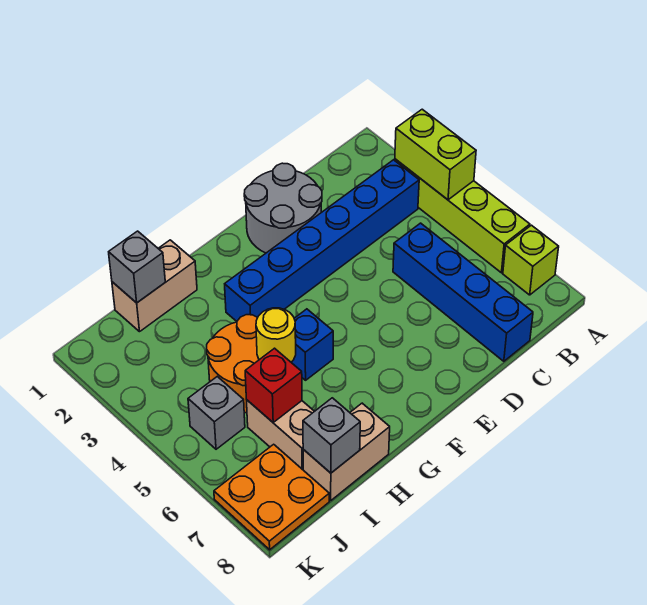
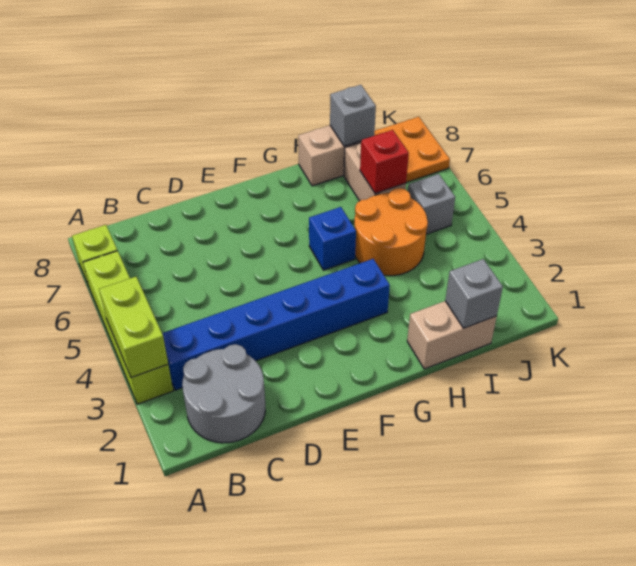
blue 1x4 brick [393,223,533,361] -> none
grey 2x2 round brick [244,163,322,253] -> grey 2x2 round brick moved to [182,344,265,443]
yellow 1x1 round brick [256,308,296,362] -> none

